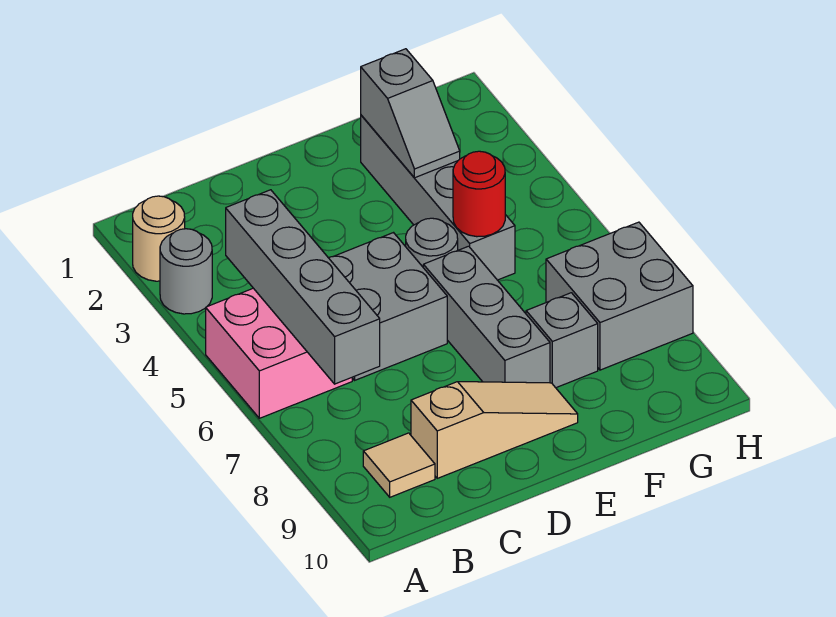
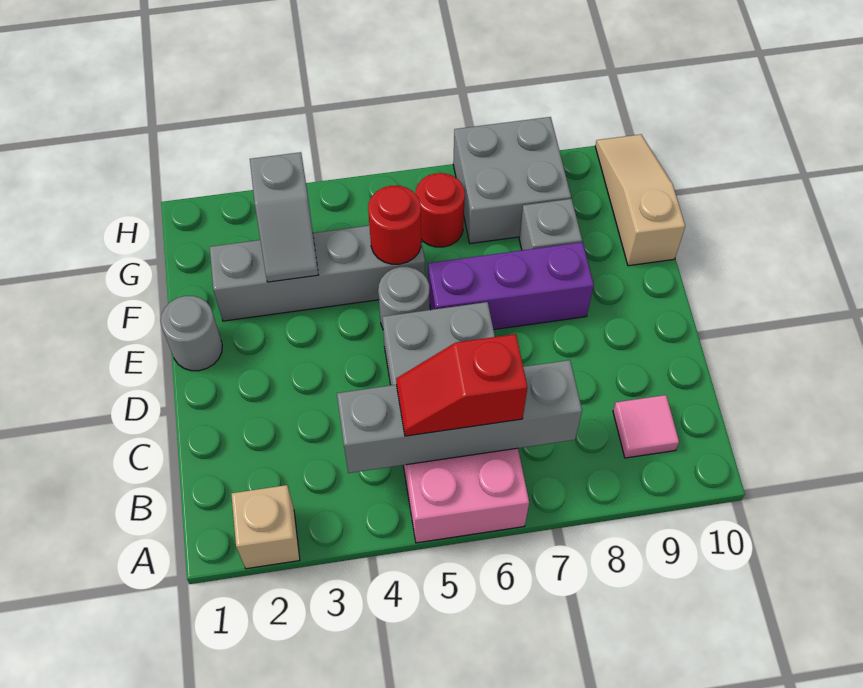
tan 1x1 round brick [133,196,185,281] -> tan 1x1 brick [231,485,300,569]
grey 1x1 round brick [160,229,212,314] -> grey 1x1 round brick moved to [161,296,222,371]
none -> red 1x2 slope [396,334,527,436]
tan 1x1 tile [363,433,435,497] -> pink 1x1 tile [613,395,679,458]
tan 1x3 slope [411,382,578,478] -> tan 1x3 slope moved to [595,134,685,266]
grey 1x3 brick [423,246,550,383] -> purple 1x3 brick [428,242,594,330]
grey 1x2 slope [361,49,460,178] -> grey 1x2 slope turned to [250,152,318,282]
none -> red 1x1 round brick [416,173,465,247]

